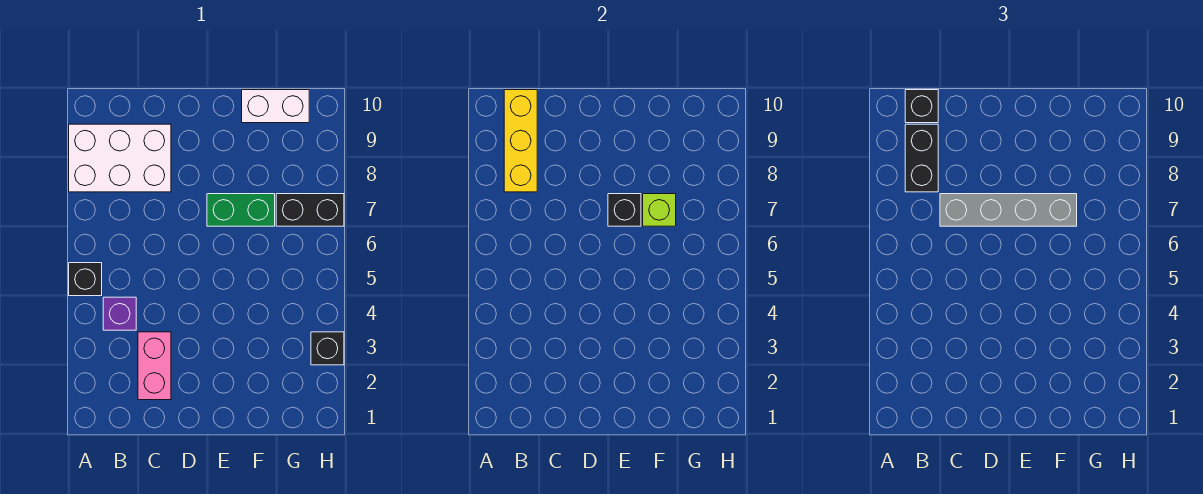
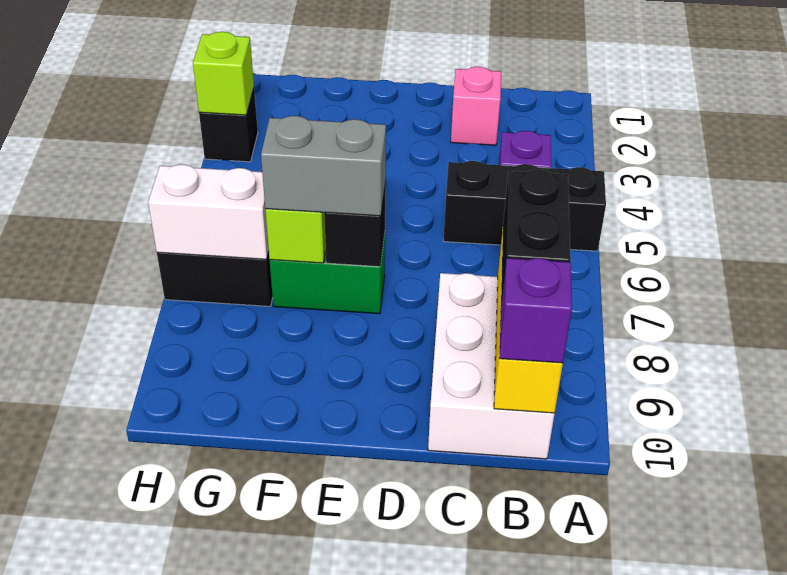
black 1x1 brick [69,263,102,296] -> black 1x3 brick [443,161,606,251]
white 2x3 brick [69,124,171,192] -> white 2x3 brick turned to [428,273,555,459]
black 1x1 brick [905,90,938,123] -> purple 1x1 brick [500,258,572,363]
pink 1x2 brick [138,332,171,400] -> pink 1x1 brick [451,67,501,145]
grey 1x4 brick [940,194,1077,226] -> grey 1x2 brick [261,116,386,216]
white 1x2 brick [242,90,309,123] -> white 1x2 brick moved to [148,165,269,259]
none -> lime 1x1 brick [193,32,254,115]

